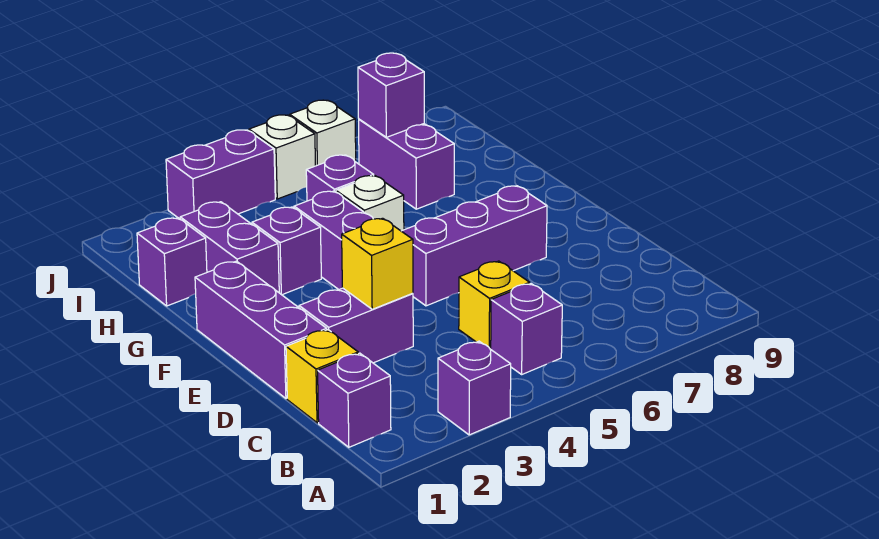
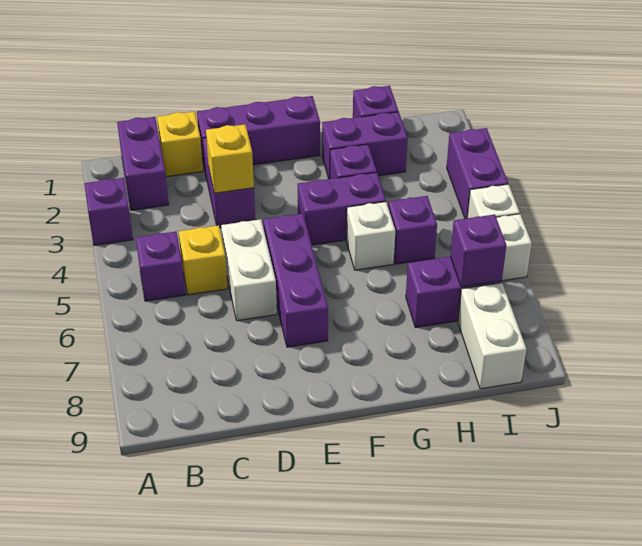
purple 1x1 brick [318,353,391,447] -> purple 1x2 brick [117,117,169,210]
none -> white 1x2 brick [221,219,277,321]
none -> white 1x2 brick [458,283,527,389]

